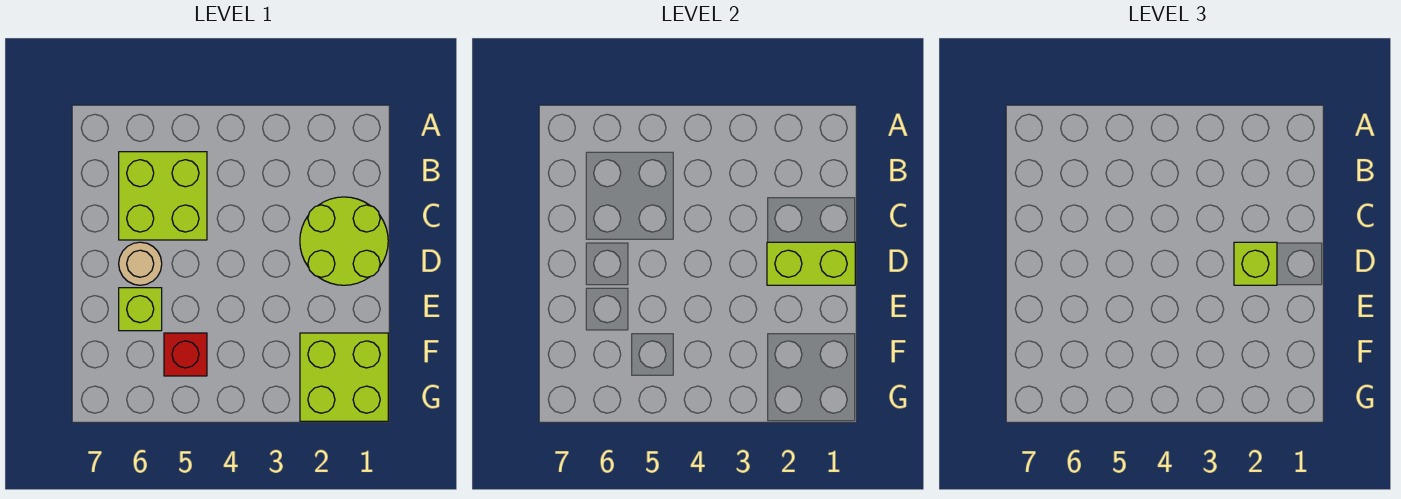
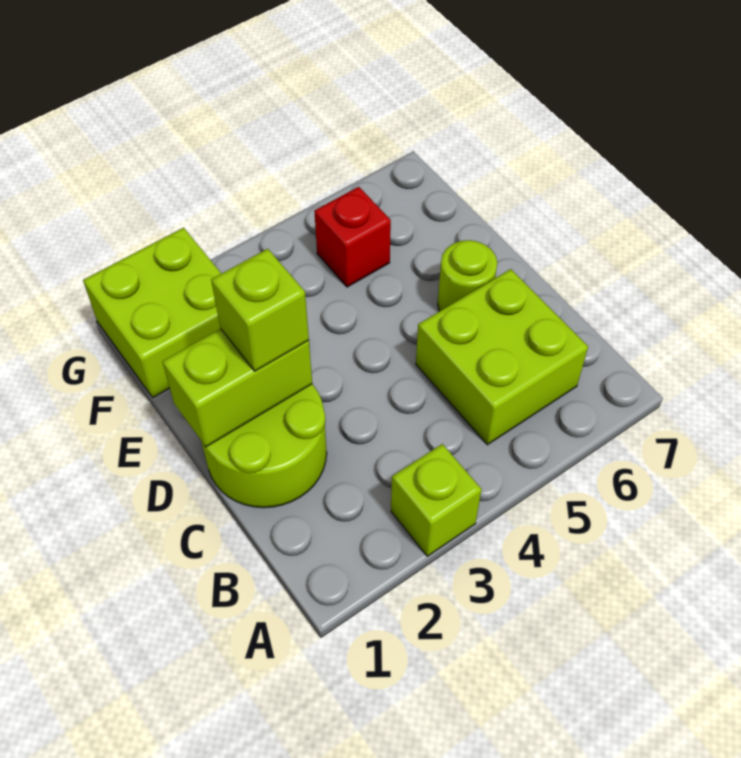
tan 1x1 round brick [119,242,162,285] -> lime 1x1 round brick [438,240,497,311]
lime 1x1 brick [119,288,162,331] -> lime 1x1 brick moved to [391,444,482,556]

